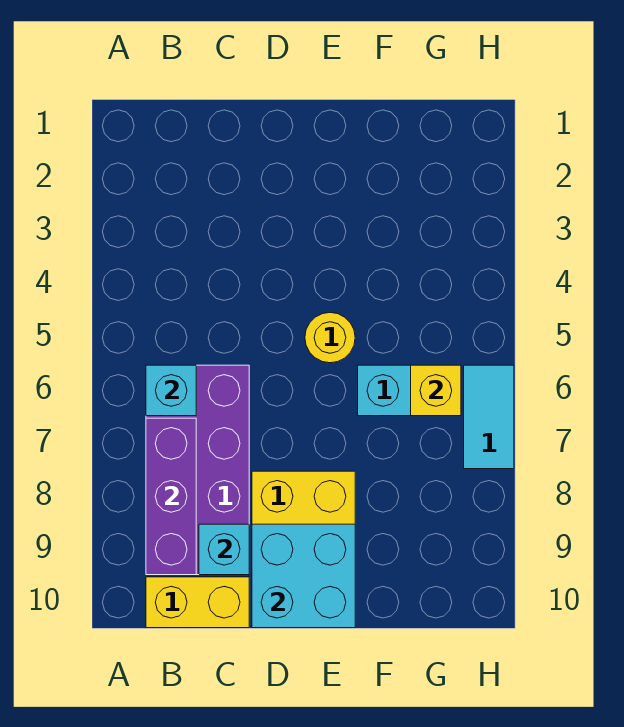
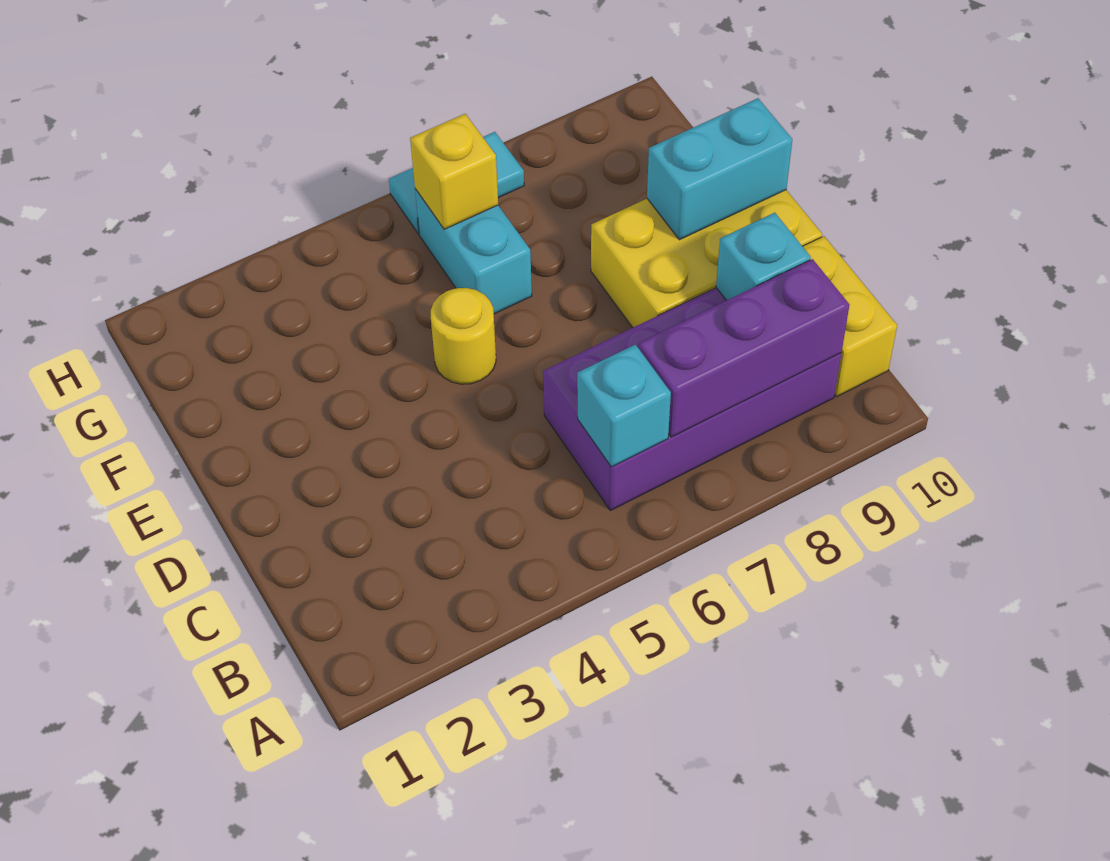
cyan 2x2 brick [252,524,355,628] -> cyan 1x2 brick [647,98,792,240]

